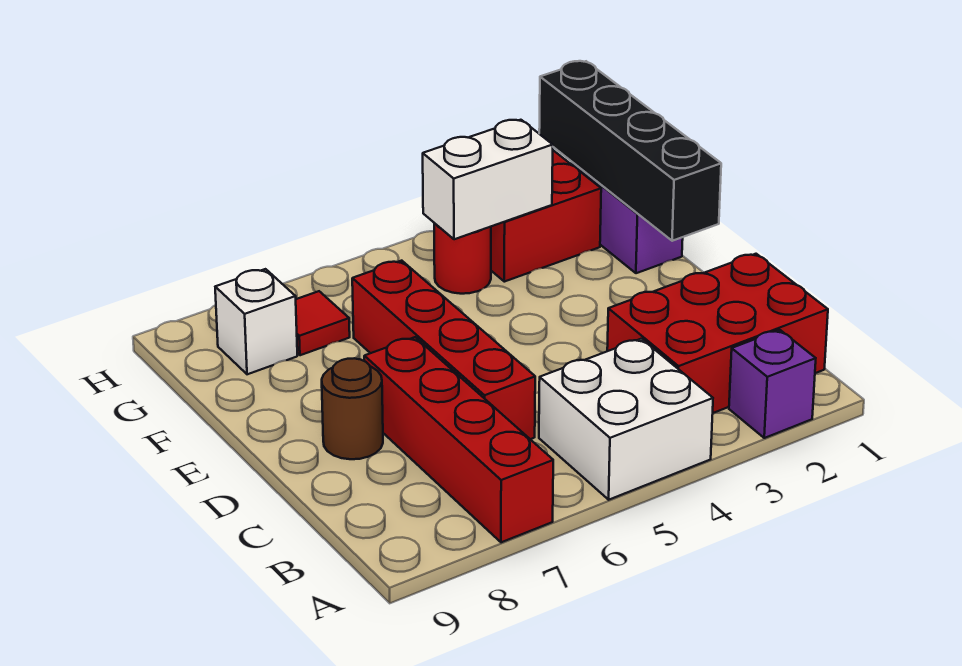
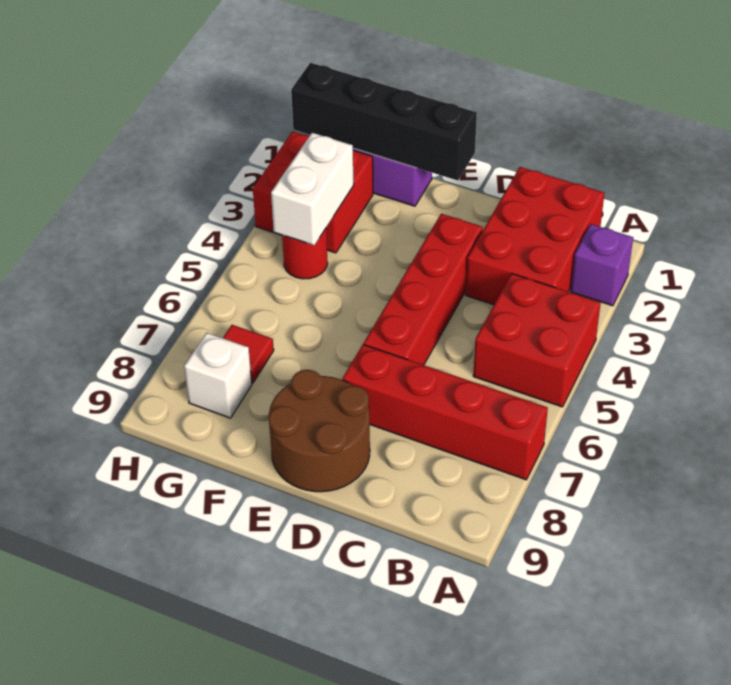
white 2x2 brick [539,339,713,500] -> red 2x2 brick [473,274,601,407]
red 1x4 brick [352,261,535,439] -> red 1x4 brick turned to [364,214,483,365]
brown 1x1 round brick [322,358,383,459] -> brown 2x2 round brick [269,370,370,492]

